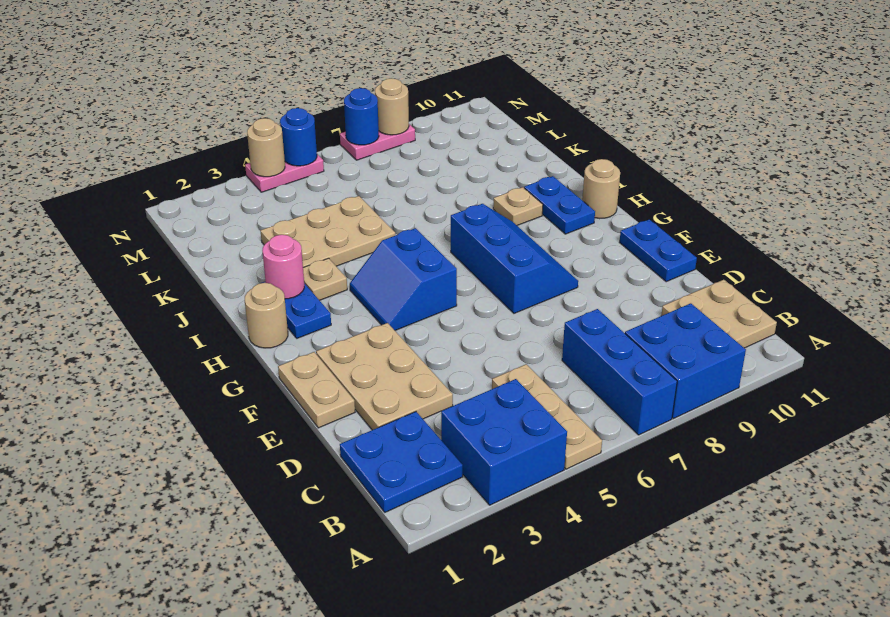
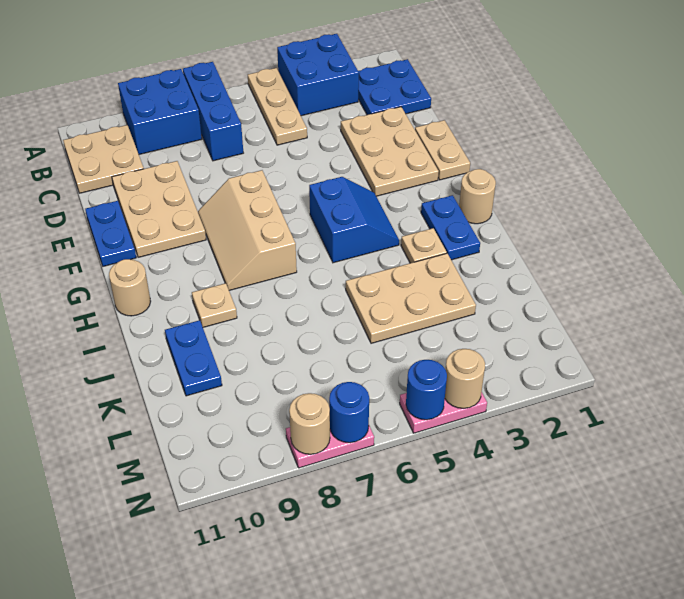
none -> tan 2x3 plate [112,161,206,257]
blue 2x3 slope [451,204,578,313] -> tan 2x3 slope [198,170,297,290]
blue 1x2 plate [524,176,595,234] -> blue 1x2 plate moved to [165,320,222,396]
pink 1x1 round brick [262,235,304,299] -> none

